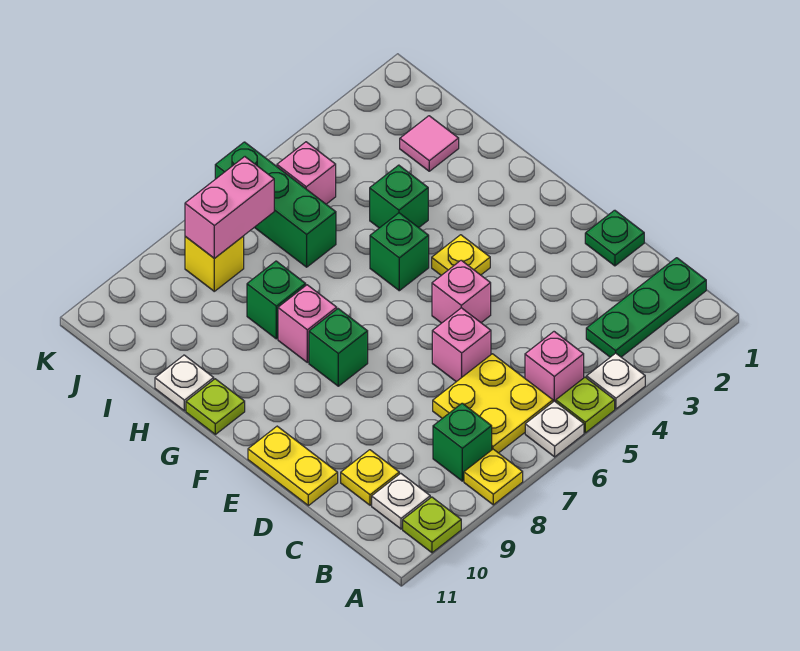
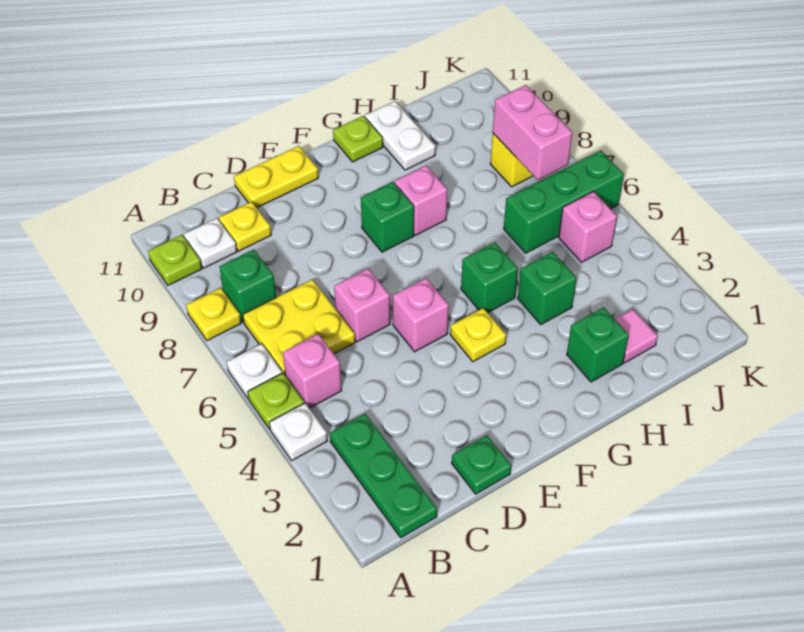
green 1x1 brick [247,261,306,339] -> green 1x1 brick moved to [567,307,629,382]
white 1x1 plate [155,355,214,411] -> white 1x2 plate [365,101,435,170]

